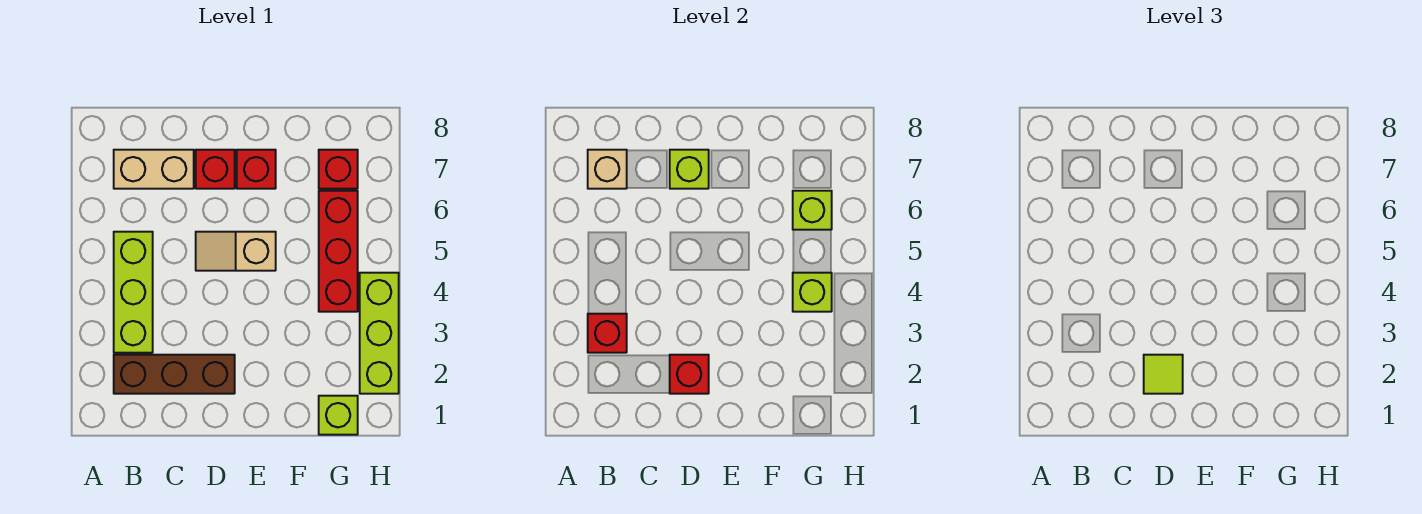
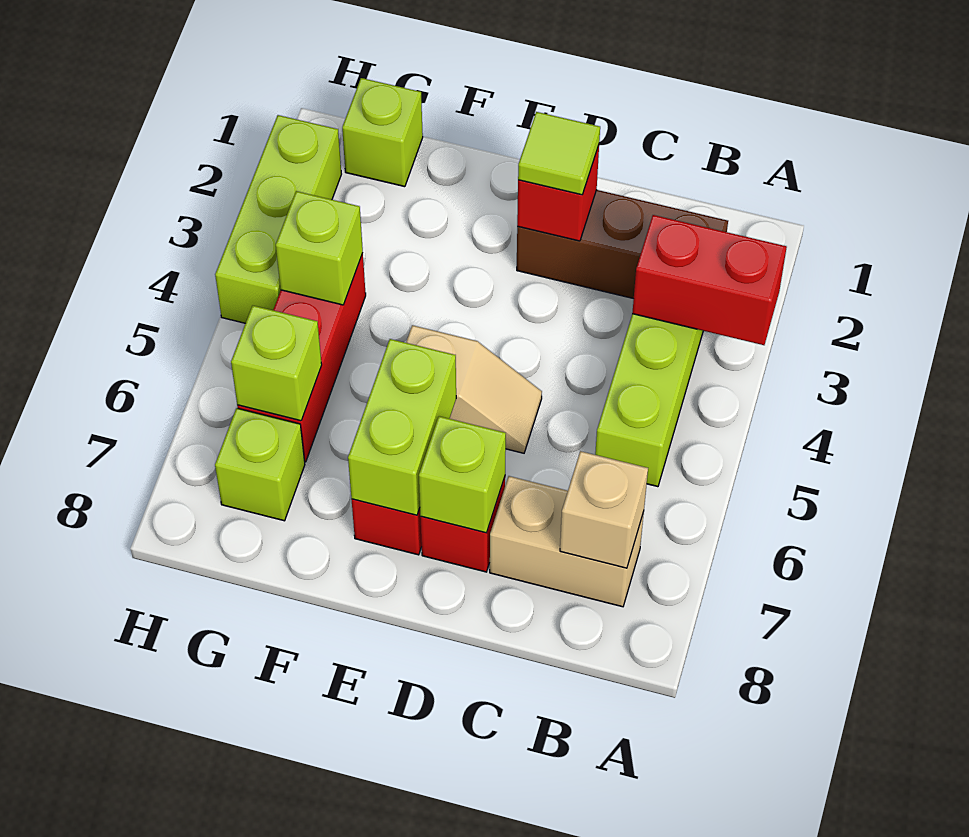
red 1x1 brick [588,314,627,353] -> red 1x2 brick [632,215,787,345]
none -> lime 1x2 brick [348,339,456,515]
red 1x1 brick [319,150,358,189] -> lime 1x1 brick [215,408,305,521]

